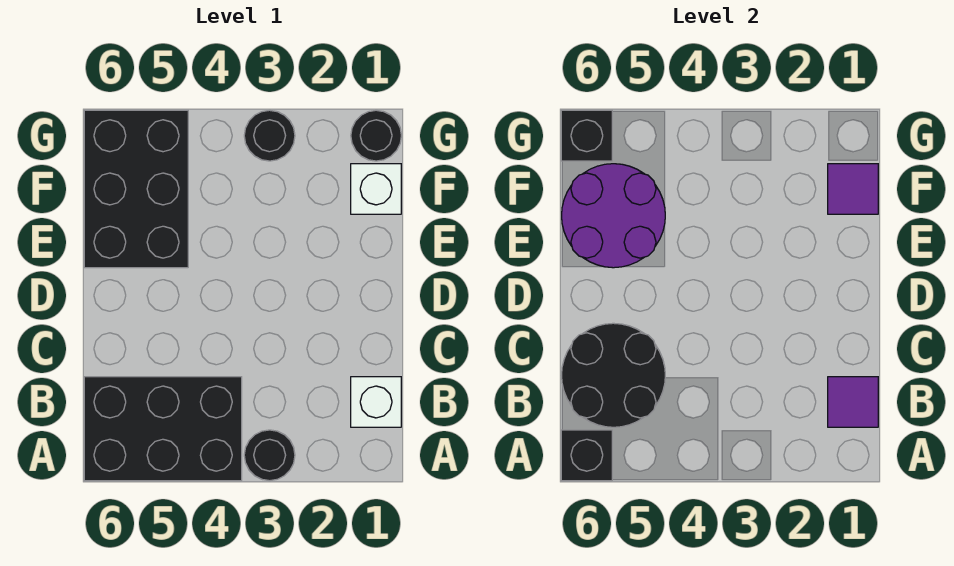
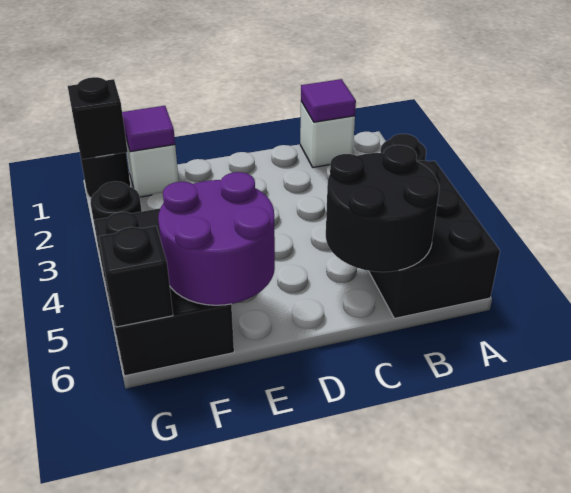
black 1x1 brick [561,430,612,481] -> black 1x1 brick moved to [68,77,128,159]
black 2x3 brick [84,110,188,268] -> black 2x3 brick turned to [94,208,234,376]

